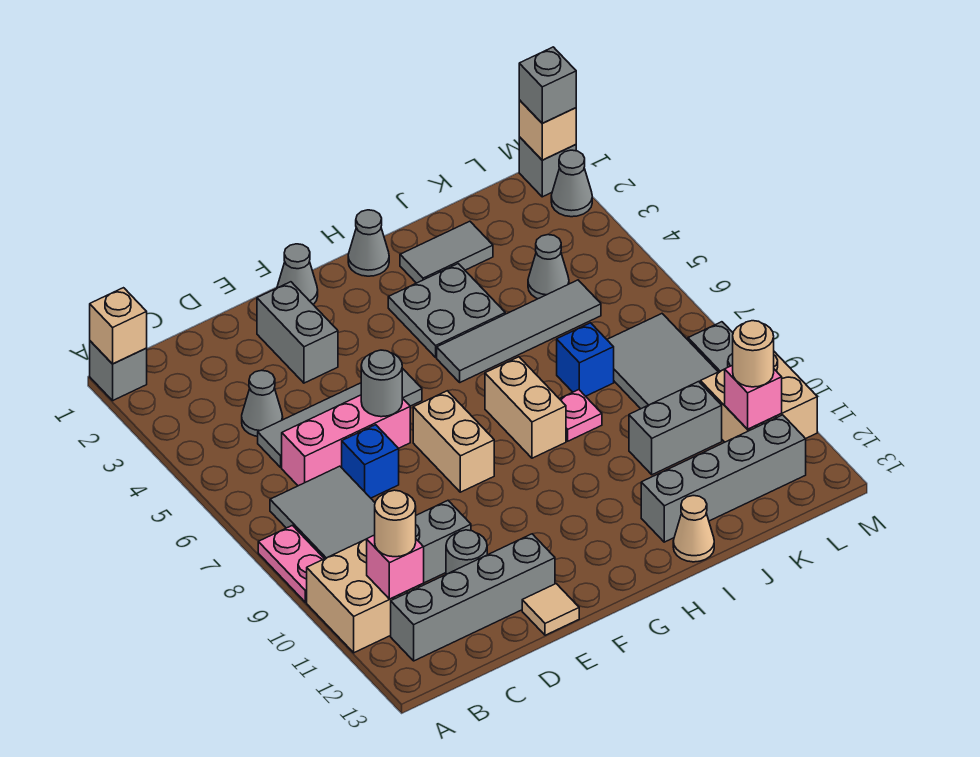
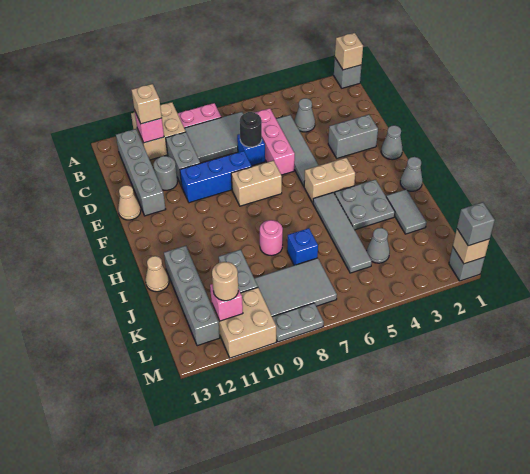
tan 1x1 round brick [375,490,416,557] -> tan 1x1 brick [132,84,162,124]
none -> black 1x1 round brick [240,112,262,147]
grey 1x1 round brick [361,350,402,417] -> none
none -> blue 1x3 brick [180,151,252,203]
tan 1x1 tile [522,584,579,635] -> tan 1x1 cone [118,185,141,220]
tan 1x2 brick [485,357,566,458] -> tan 1x2 brick moved to [304,158,355,203]
pink 1x1 plate [560,390,602,441] -> pink 1x1 round brick [260,220,283,256]
grey 1x1 cone [551,150,592,217] -> none

